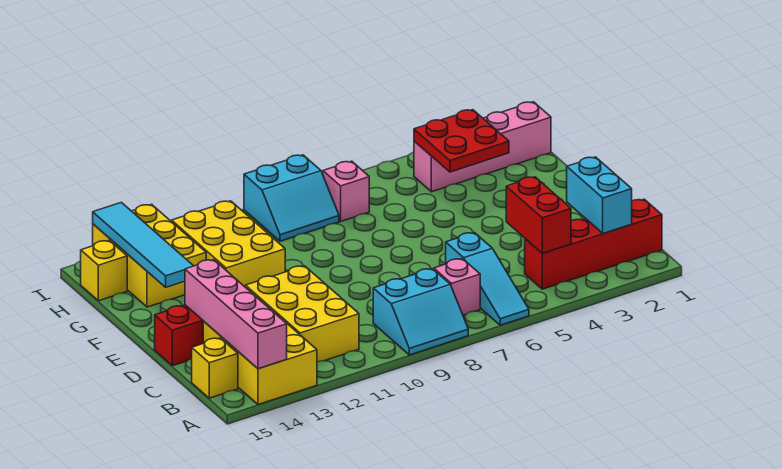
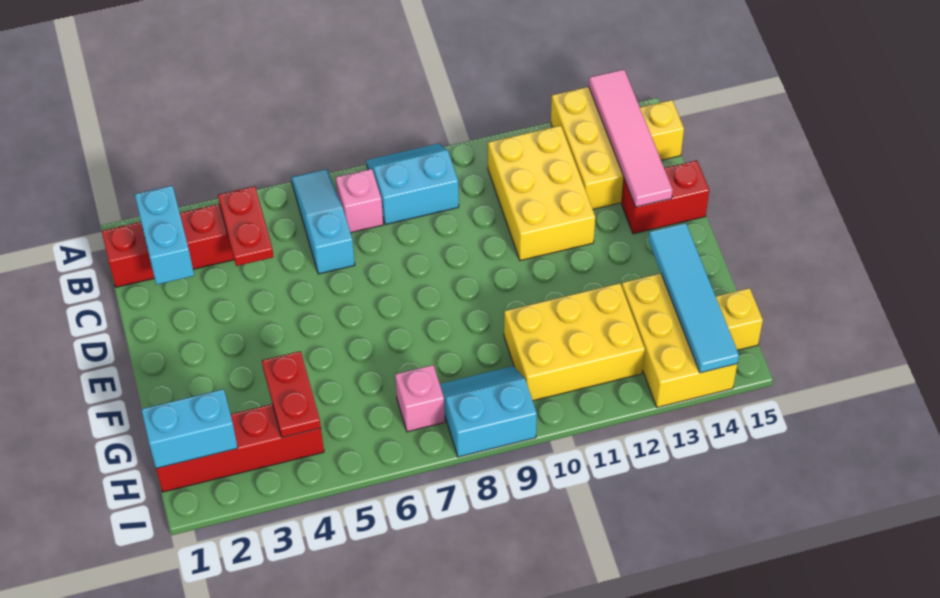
pink 1x4 brick [185,260,287,369] -> pink 1x4 tile [589,69,673,207]
red 1x2 brick [506,177,571,253] -> red 1x2 plate [218,186,274,266]
yellow 2x3 brick [172,201,285,287] -> yellow 2x3 brick turned to [504,283,645,401]
red 2x2 plate [414,110,509,172] -> red 1x2 plate [262,351,321,437]
pink 1x4 brick [414,102,551,192] -> red 1x4 brick [156,404,324,492]
none -> cyan 1x2 brick [141,389,238,468]

